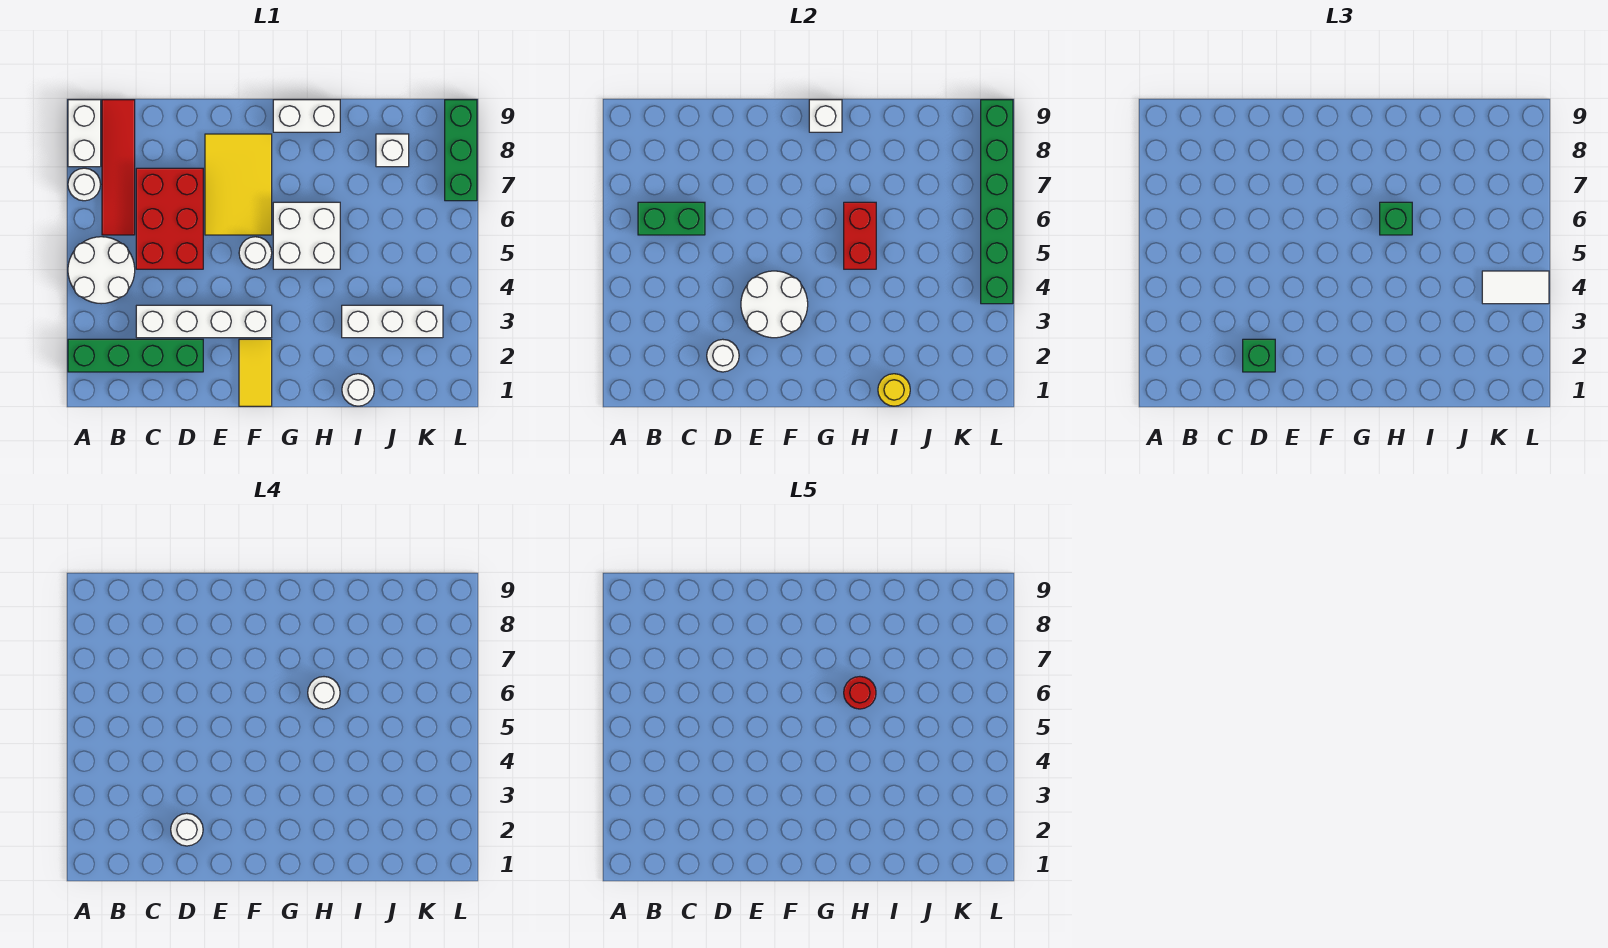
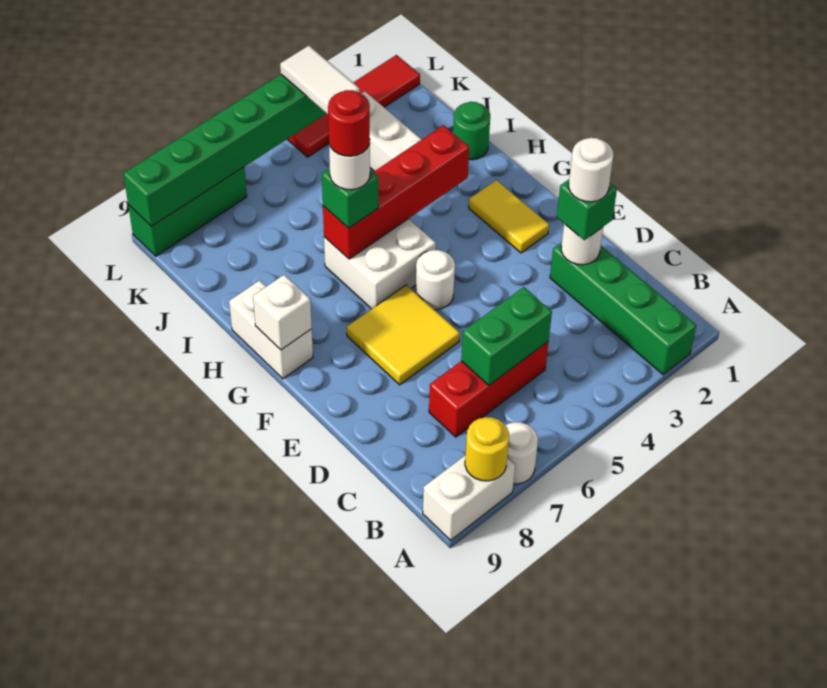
white 2x2 round brick [68,237,135,304] -> none
red 1x4 tile [102,100,135,235] -> red 1x4 tile moved to [287,55,420,157]
green 1x2 brick [638,202,705,235] -> green 1x2 brick turned to [461,287,552,385]
white 1x4 brick [136,305,272,338] -> none
red 2x3 brick [136,168,203,269] -> red 1x3 brick [429,342,548,437]
white 2x2 round brick [741,271,808,338] -> none
yellow 2x3 tile [205,134,272,235] -> yellow 2x2 tile [347,285,460,385]
yellow 1x2 tile [239,339,272,406] -> yellow 1x2 tile turned to [469,180,549,253]
red 1x2 brick [844,202,876,269] -> red 1x4 brick [323,125,469,259]
white 1x1 round brick [342,374,374,406] -> green 1x1 round brick [453,102,490,160]
yellow 1x1 round brick [878,374,910,406] -> yellow 1x1 round brick moved to [465,417,509,481]
white 1x1 brick [376,134,409,167] -> none

